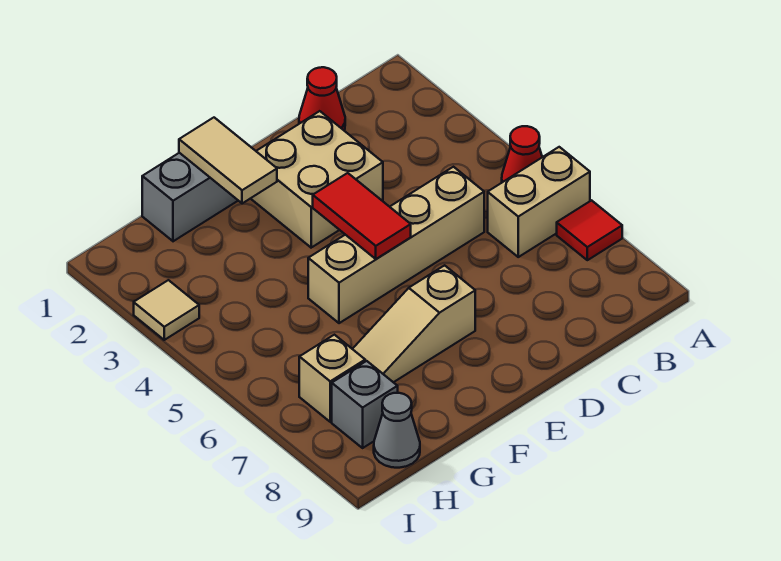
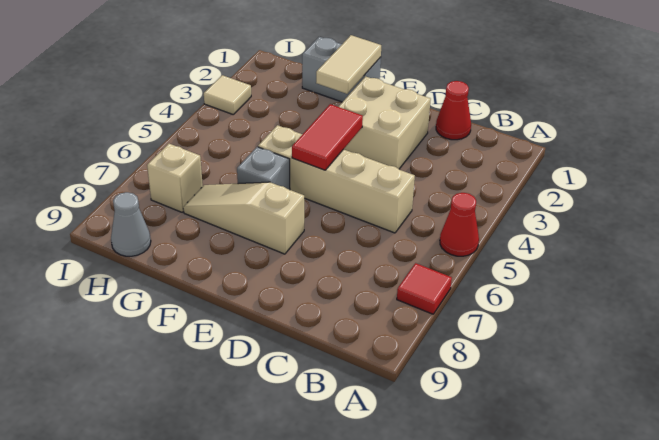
tan 1x2 brick [488,147,590,257] -> none
grey 1x1 brick [332,361,398,448] -> grey 1x1 brick moved to [237,147,290,190]

